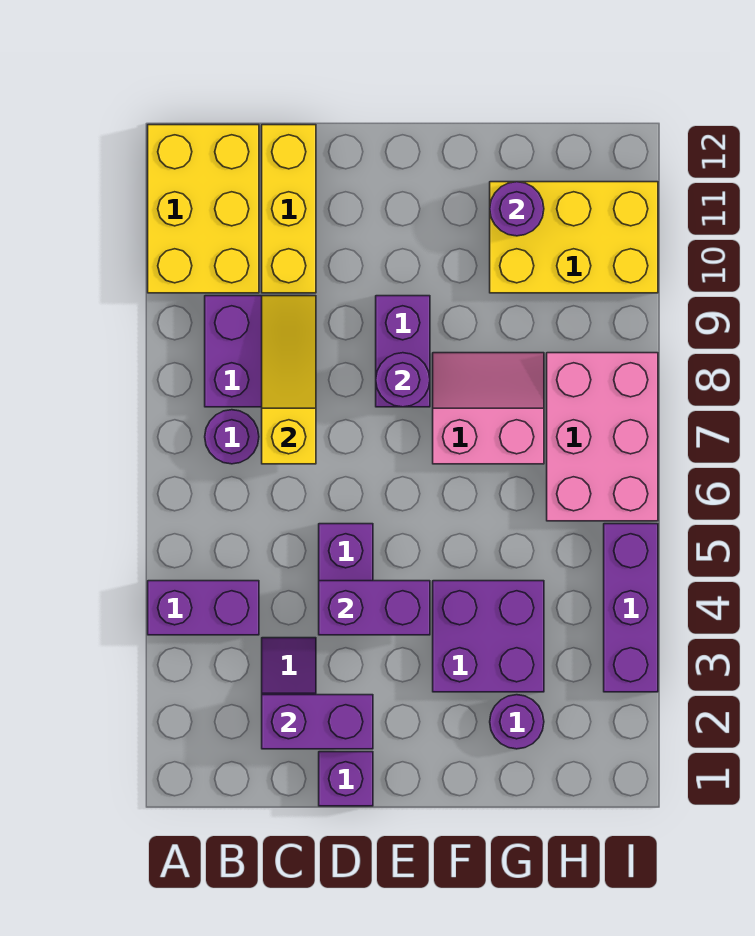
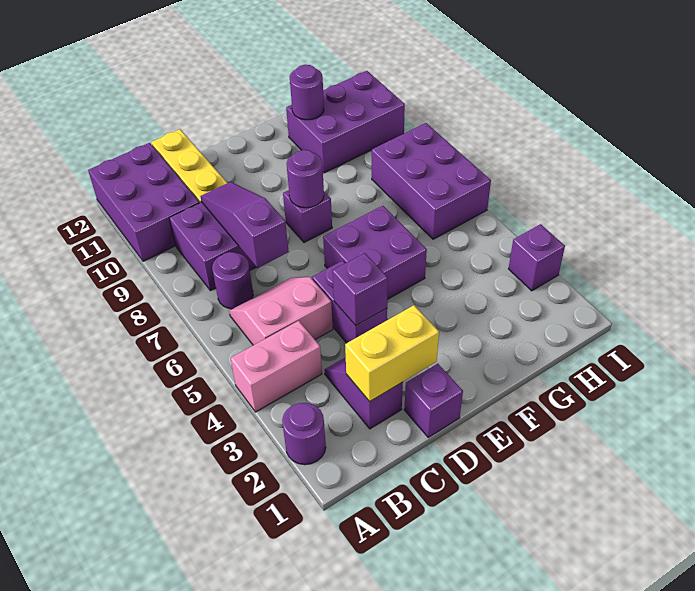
purple 1x2 brick [148,581,259,635] -> pink 1x2 brick [231,321,322,412]
yellow 2x3 brick [148,125,259,293] -> purple 2x3 brick [88,143,199,261]
purple 1x2 brick [262,695,373,749] -> yellow 1x2 brick [345,305,439,402]
yellow 1x3 slope [262,296,316,464] -> purple 1x3 slope [201,182,289,268]
purple 1x2 brick [319,581,430,635] -> purple 1x1 brick [332,253,388,325]
purple 1x2 brick [376,296,430,407] -> purple 1x1 brick [283,190,332,243]
purple 2x2 brick [433,581,544,692] -> purple 2x2 brick moved to [323,206,427,299]
pink 2x2 slope [433,353,544,464] -> pink 2x2 slope moved to [229,277,333,345]
purple 1x1 round brick [490,695,544,749] -> purple 1x1 round brick moved to [282,403,326,465]
yellow 2x3 brick [490,182,658,293] -> purple 2x3 brick [286,71,405,173]
pink 2x3 brick [547,353,658,521] -> purple 2x3 brick [372,123,491,239]
purple 1x3 brick [604,524,658,692] -> purple 1x1 brick [509,224,565,291]

